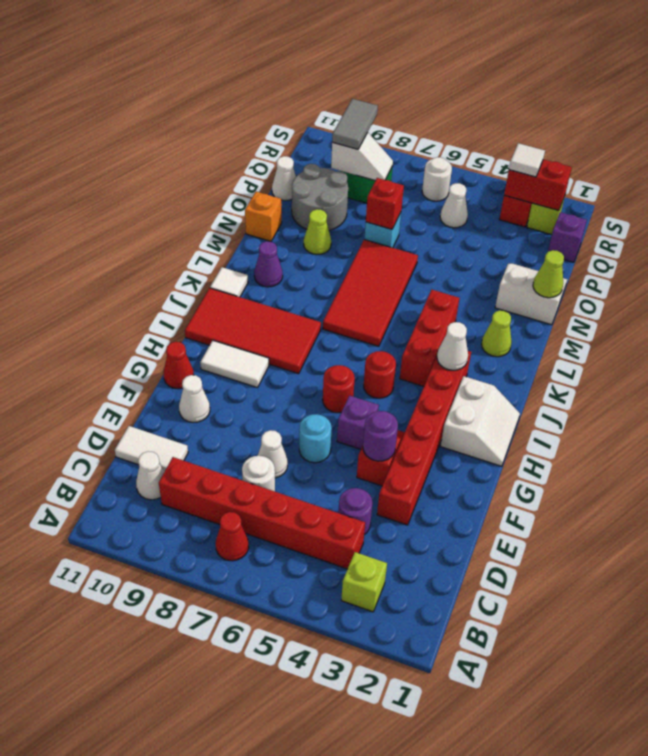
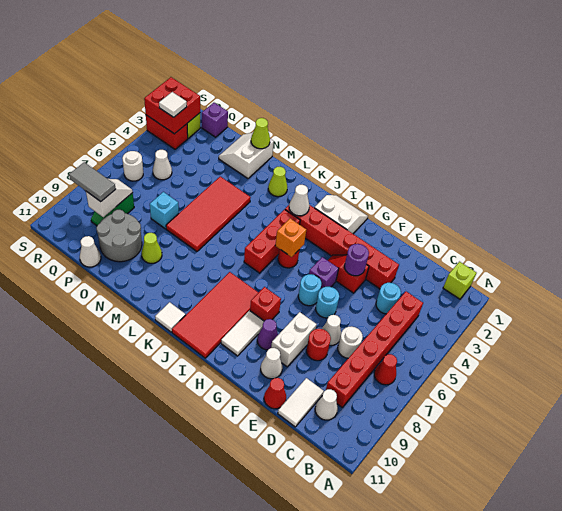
lime 1x1 brick [341,552,387,612] -> lime 1x1 brick moved to [443,262,476,299]
purple 1x1 round brick [338,488,373,535] -> cyan 1x1 round brick [376,283,401,314]
none -> white 1x2 brick [271,312,317,367]
none -> cyan 1x1 round brick [298,274,321,306]
red 1x1 cone [164,342,194,389] -> red 1x1 cone moved to [264,378,286,409]
red 1x1 round brick [323,365,355,413] -> red 1x1 round brick moved to [306,329,331,361]
red 1x3 brick [400,290,459,386] -> red 1x3 brick turned to [244,210,300,273]
red 2x4 tile [323,240,418,346] -> red 2x4 tile turned to [166,177,251,251]
purple 1x1 cone [254,241,283,287] -> purple 1x1 cone moved to [257,319,278,350]
orange 1x1 brick [245,192,282,241] -> orange 1x1 brick moved to [275,219,306,257]
red 1x1 brick [366,178,404,229] -> red 1x1 brick moved to [250,287,281,321]
red 1x2 brick [504,159,572,211] -> red 2x2 brick [144,77,200,134]

